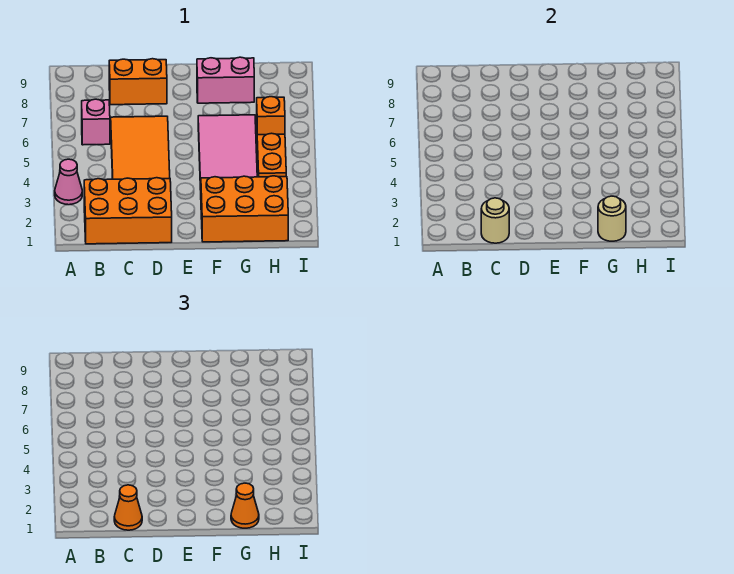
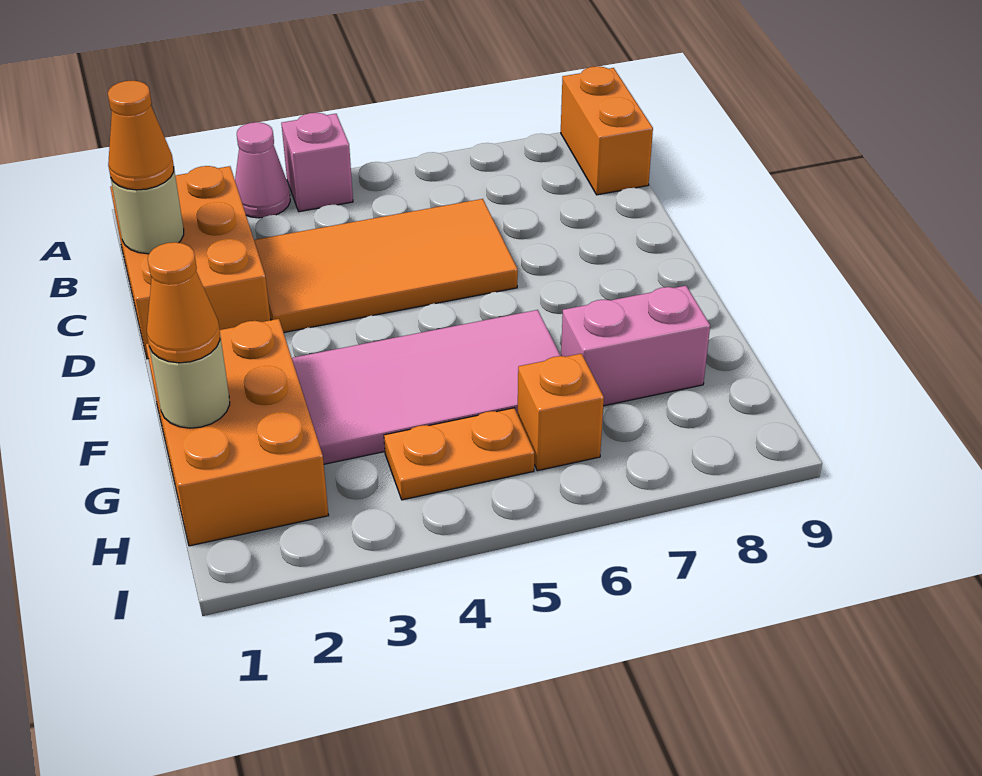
pink 1x1 brick [82,99,110,145] -> pink 1x1 brick moved to [281,113,353,212]
orange 1x2 brick [109,59,167,105] -> orange 1x2 brick moved to [561,66,653,195]
pink 1x2 brick [197,57,254,103] -> pink 1x2 brick turned to [561,286,710,406]

